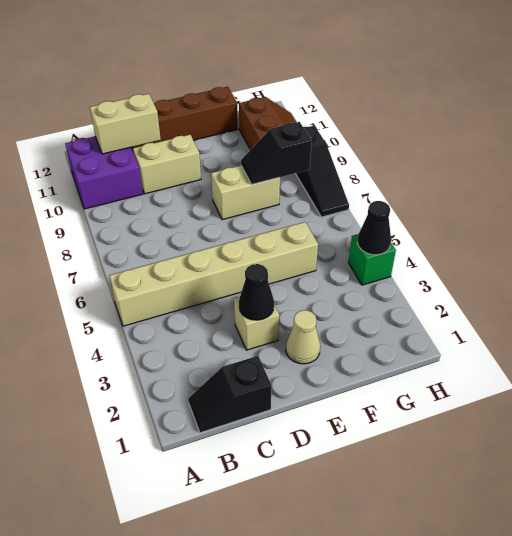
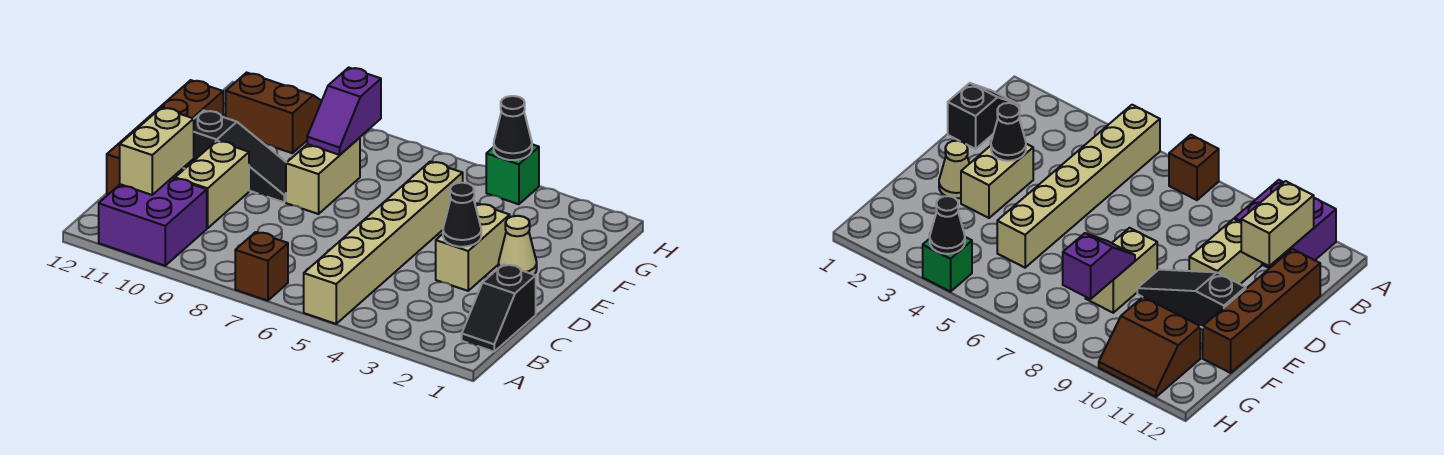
none -> brown 1x1 brick [235,232,288,301]
tan 1x1 brick [234,297,279,350] -> tan 1x2 brick [436,204,510,291]
black 1x2 slope [241,122,312,184] -> purple 1x2 slope [307,68,381,155]
black 1x3 slope [295,126,349,217] -> black 1x3 slope moved to [184,110,287,202]

